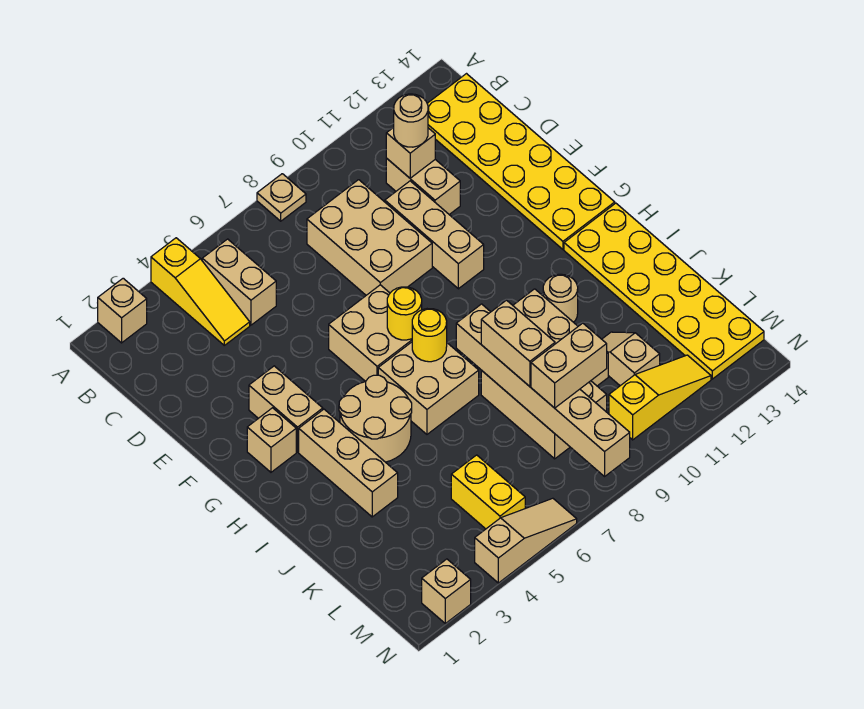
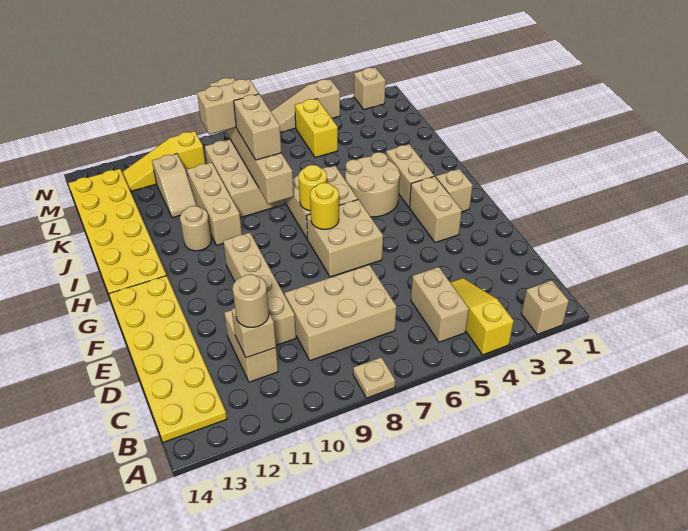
tan 2x3 brick [307,180,432,295] -> tan 2x3 brick turned to [285,265,397,361]
tan 1x3 brick [385,181,484,289] -> tan 1x4 brick [223,233,296,345]
tan 1x3 brick [299,409,398,517] -> tan 1x2 brick [386,144,434,207]

